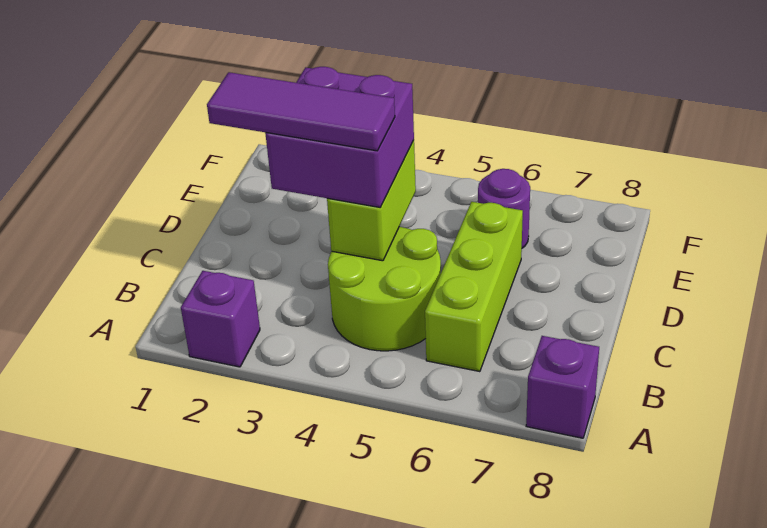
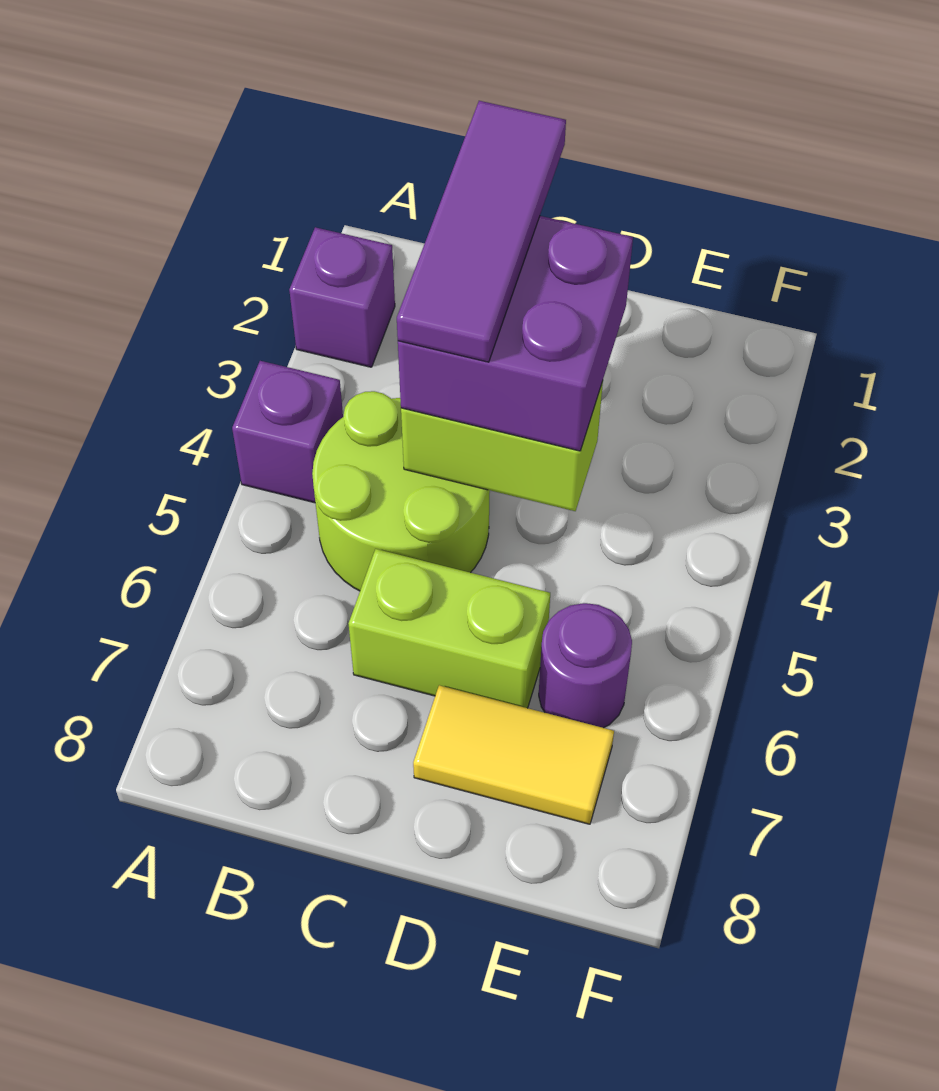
purple 1x1 brick [526,336,599,438] -> purple 1x1 brick moved to [232,361,343,503]
lime 1x3 brick [425,202,523,372] -> lime 1x2 brick [348,549,550,708]
none -> yellow 1x2 tile [413,685,614,824]

